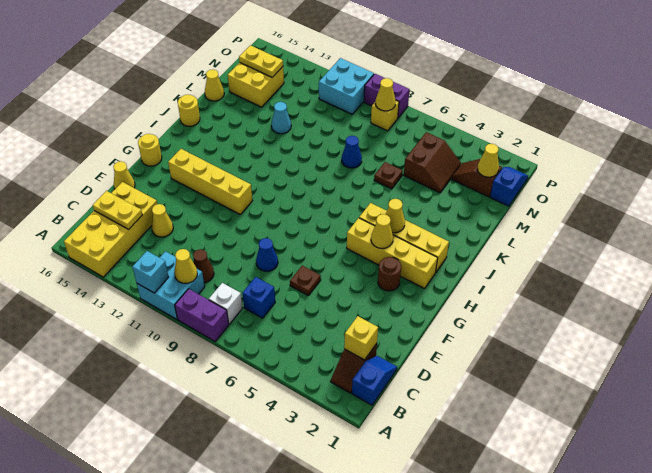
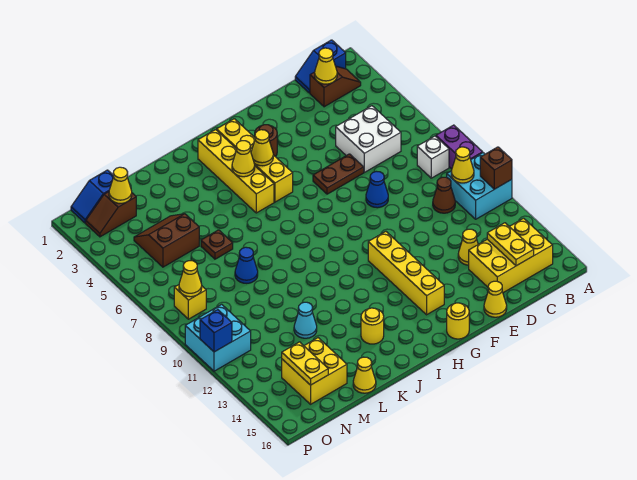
cyan 1x1 brick [132,251,168,293] -> brown 1x1 brick [480,147,512,189]
yellow 2x4 brick [64,182,157,277] -> yellow 2x3 brick [469,218,553,293]
yellow 1x1 brick [344,316,378,360] -> yellow 1x1 cone [315,48,337,84]
none -> white 2x2 brick [336,106,401,172]
blue 1x1 brick [242,277,275,318] -> blue 1x1 brick moved to [200,310,232,352]
brown 1x1 plate [290,266,321,295] -> brown 1x2 plate [313,154,364,194]
yellow 1x1 round brick [178,94,200,126] -> yellow 1x1 round brick moved to [361,308,384,344]
brown 1x2 slope [452,159,502,197] -> brown 1x2 slope turned to [86,192,136,237]
purple 1x2 brick [364,74,409,118] -> none

